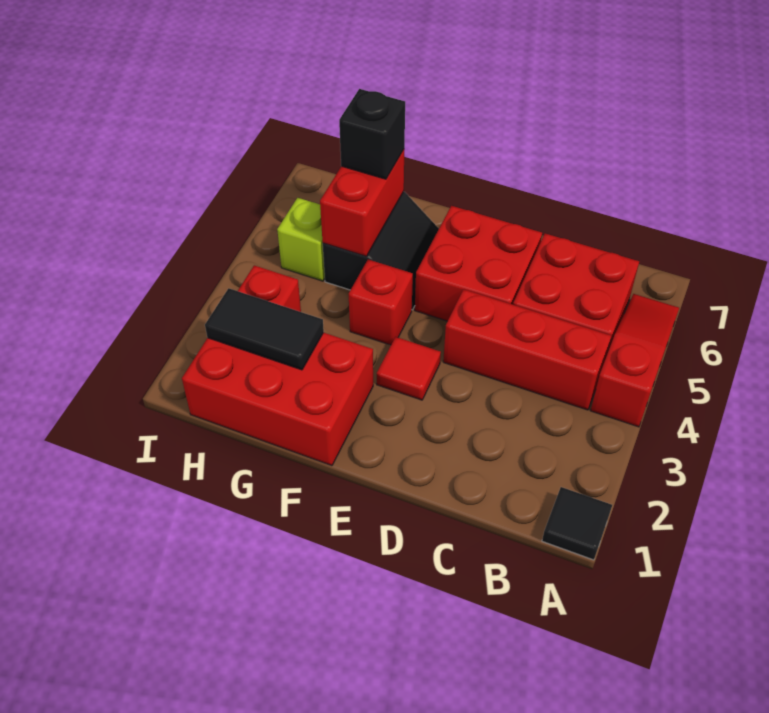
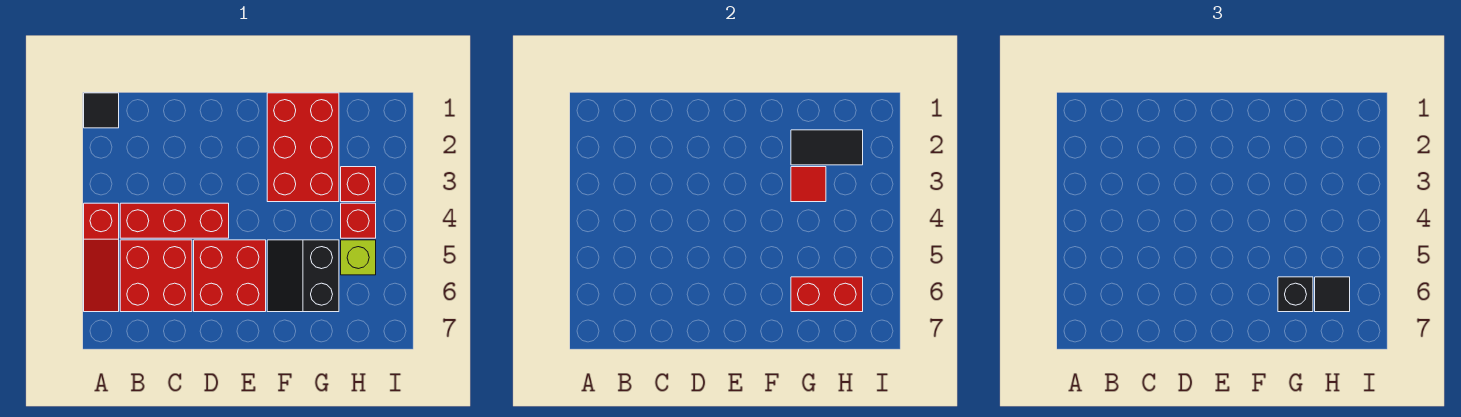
red 1x1 tile [377,337,441,400] -> red 1x1 tile moved to [791,167,826,202]
red 2x3 brick [182,333,373,466] -> red 2x3 brick turned to [267,93,339,202]
red 1x1 brick [349,260,413,345] -> red 1x1 brick moved to [341,203,376,238]
red 1x2 brick [320,150,404,256] -> red 1x2 brick turned to [791,277,863,312]
none -> black 1x1 tile [1315,277,1350,312]

